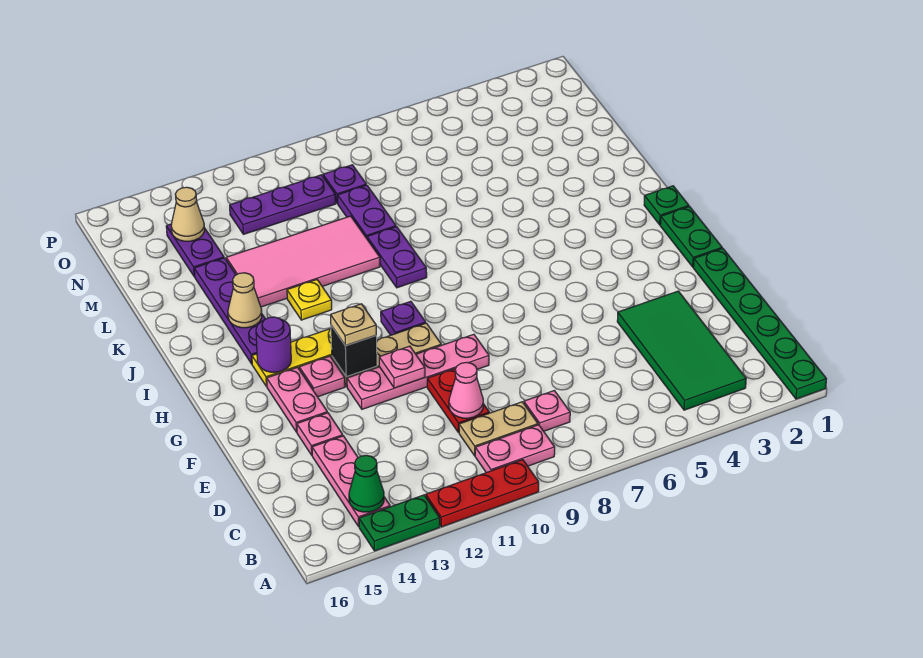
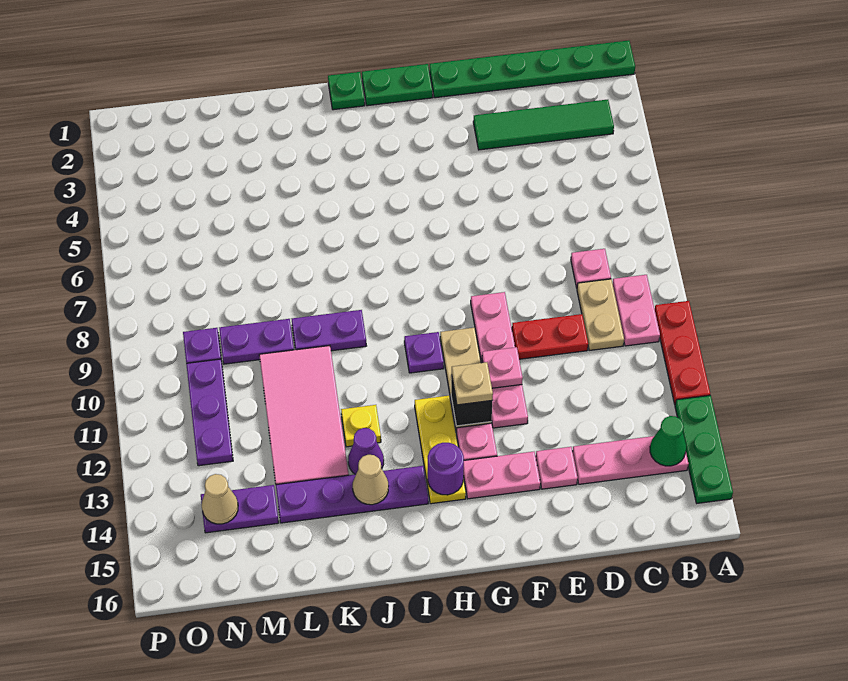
green 1x2 plate [359,495,440,551] -> green 1x3 plate [675,395,733,503]
green 2x4 tile [617,291,746,410] -> green 1x4 tile [473,100,614,150]
pink 1x1 cone [449,362,483,418] -> none
none -> purple 1x1 cone [348,428,384,474]

